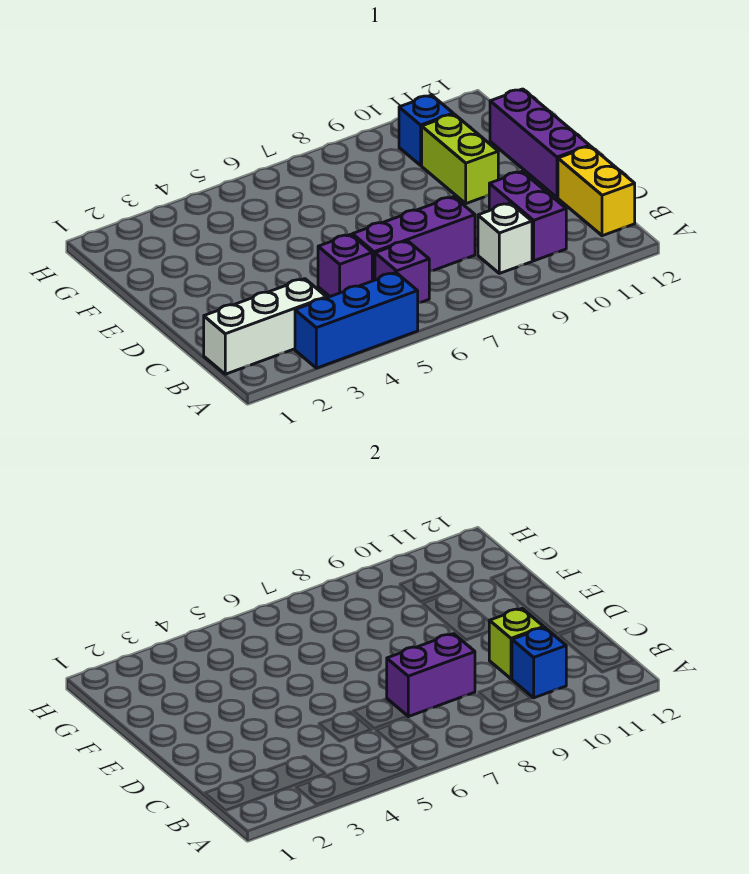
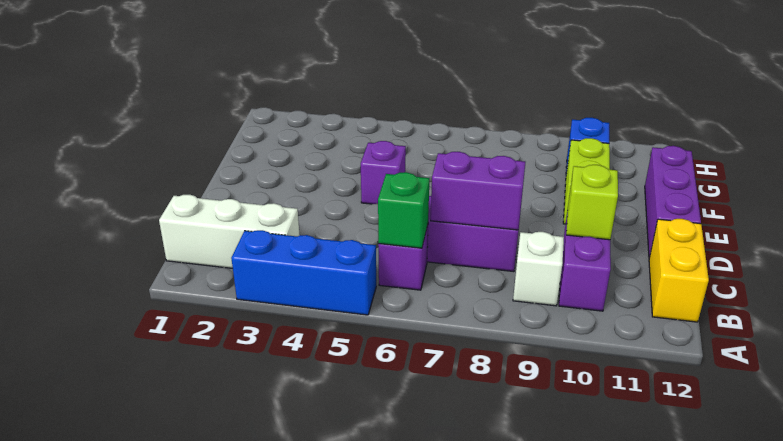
none -> green 1x1 brick [378,172,429,248]
blue 1x1 brick [512,627,566,698] -> none
purple 1x1 brick [318,234,372,297] -> purple 1x1 brick moved to [361,141,406,204]

